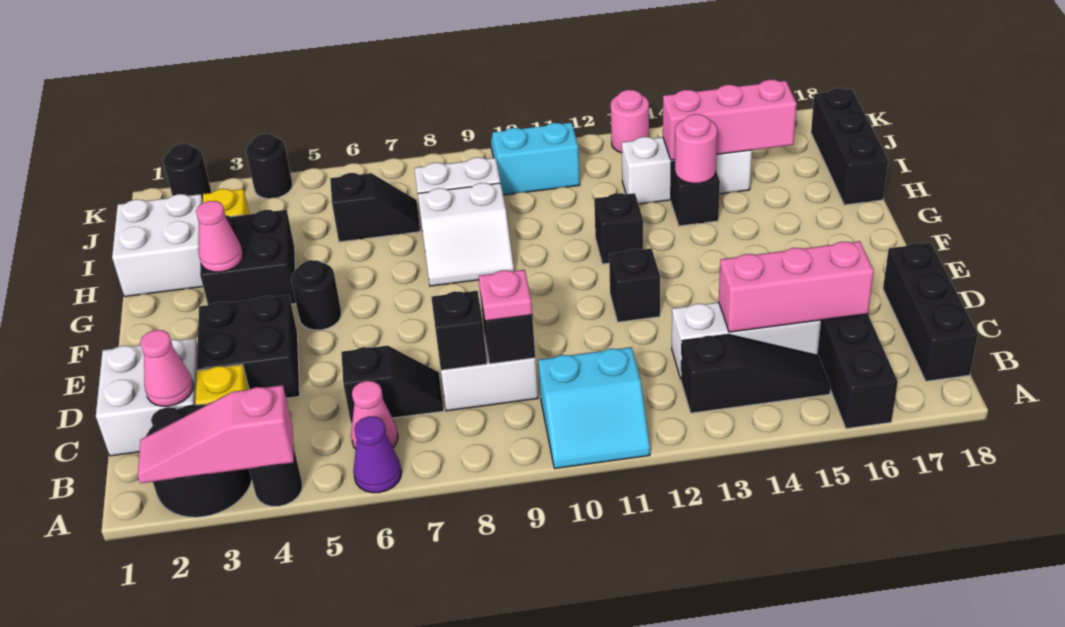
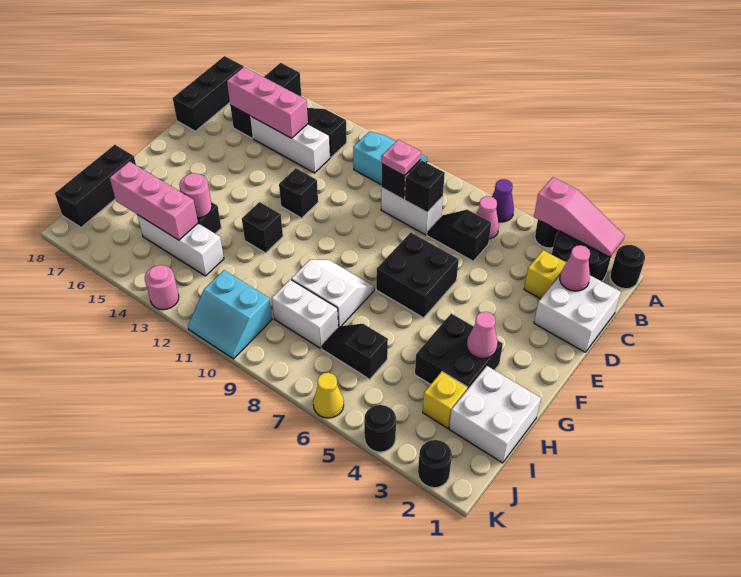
black 2x2 brick [197,295,300,398] -> black 2x2 brick moved to [376,232,459,318]
black 1x1 round brick [291,260,341,330] -> black 1x1 round brick moved to [610,245,645,289]
none -> yellow 1x1 cone [313,373,344,418]

